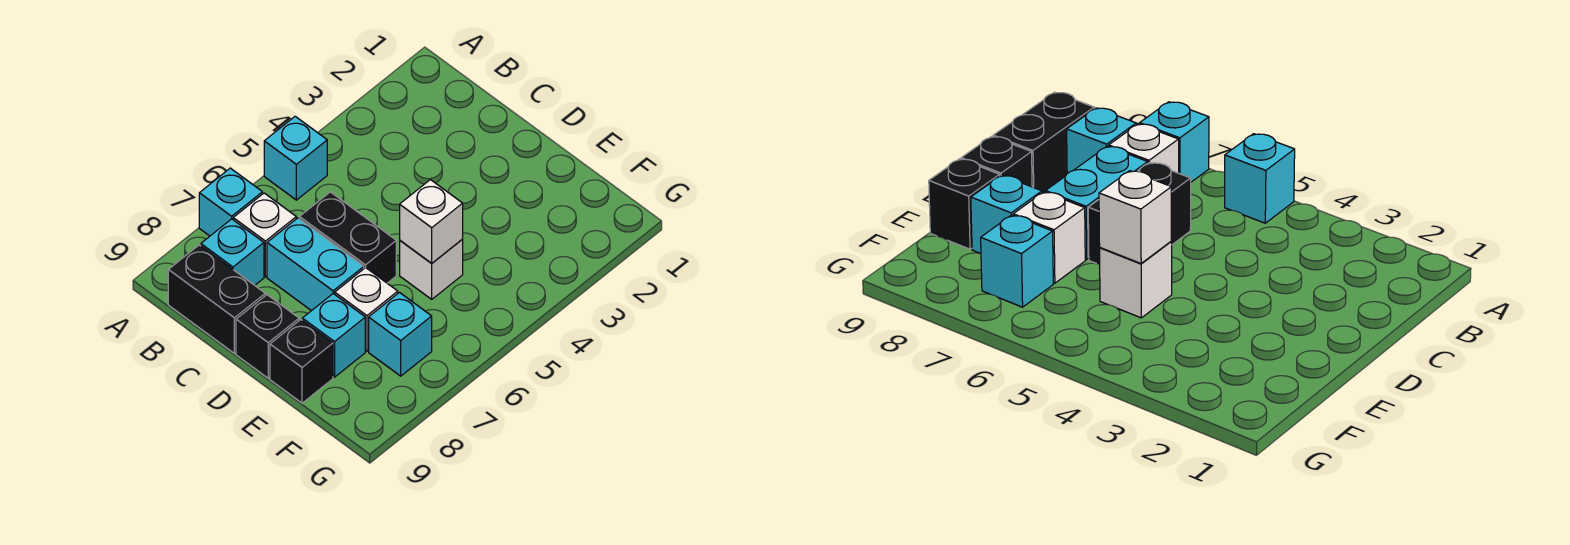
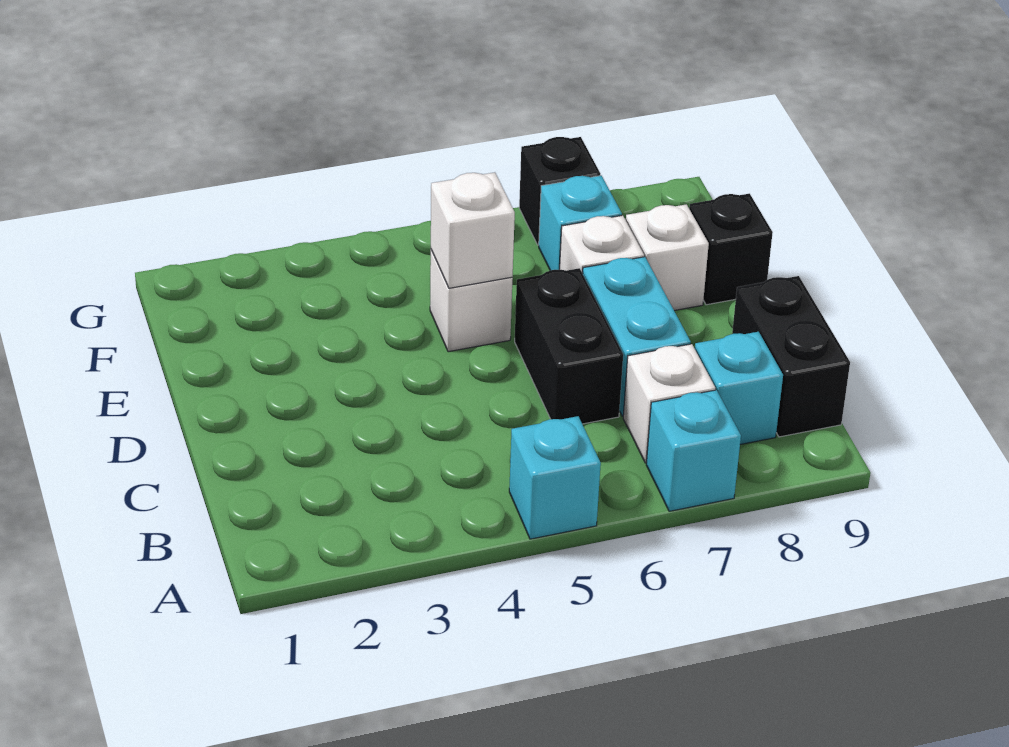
black 1x1 brick [236,295,299,378] -> black 1x1 brick moved to [519,137,600,245]
cyan 1x1 brick [302,294,365,377] -> white 1x1 brick [626,204,709,311]

